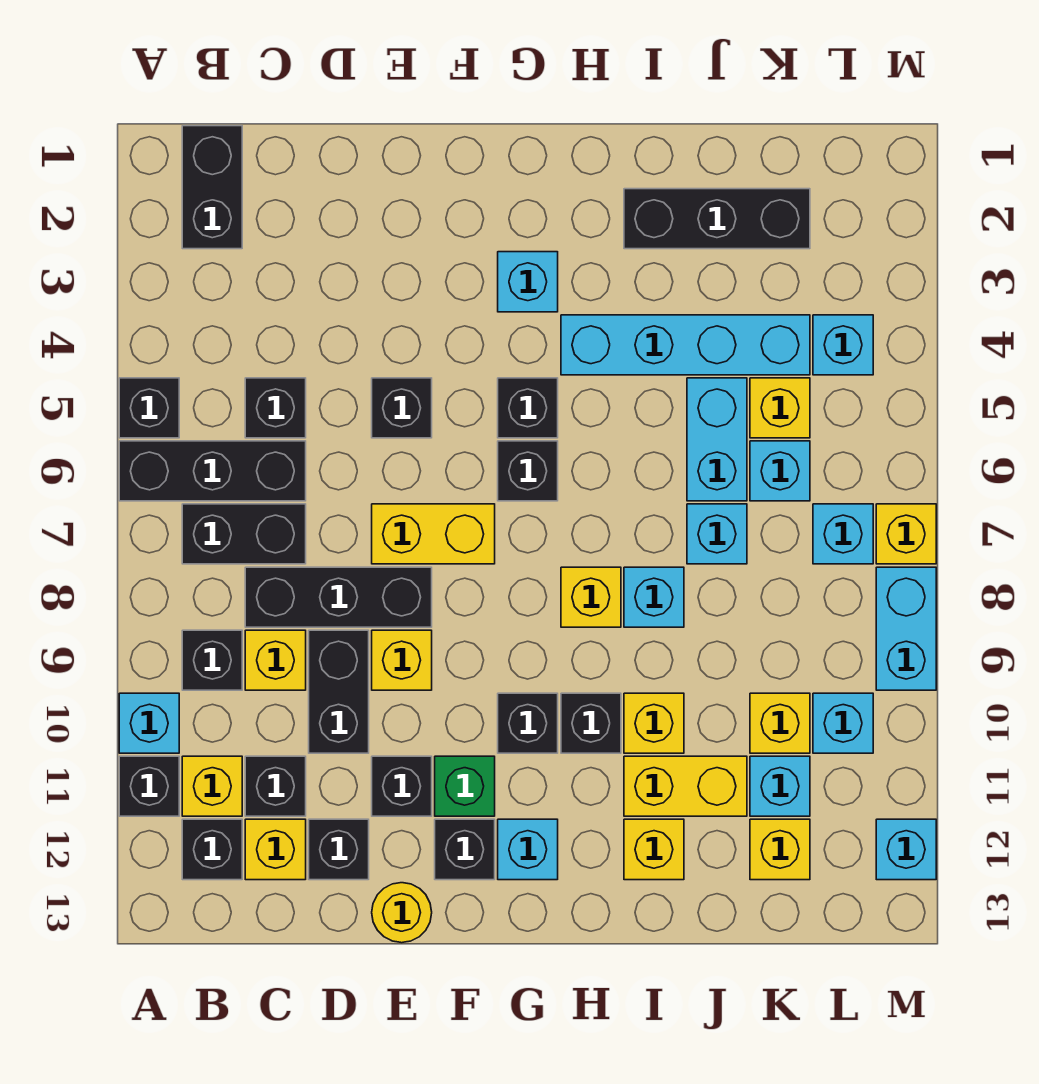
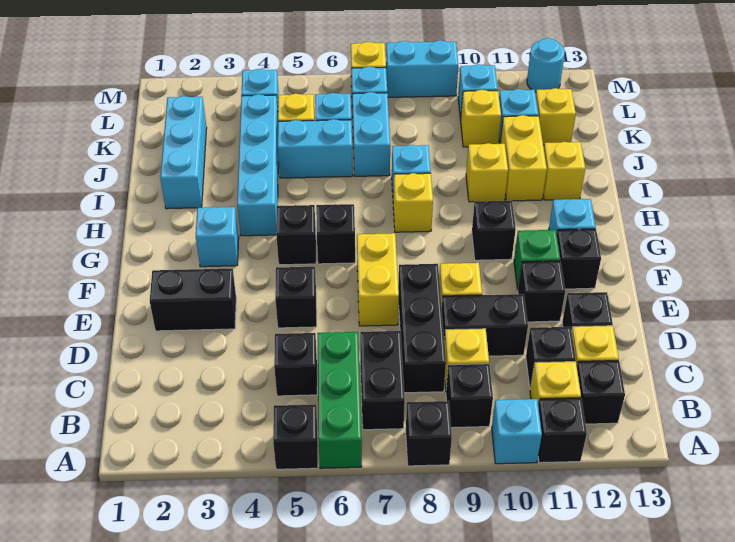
black 1x3 brick [119,441,306,501] -> green 1x3 brick [318,332,362,468]
black 1x2 brick [182,126,242,249] -> black 1x2 brick moved to [150,269,236,331]
yellow 1x1 round brick [372,883,432,943] -> none
black 1x1 brick [561,693,621,753] -> black 1x1 brick moved to [406,401,452,466]
black 1x3 brick [624,189,810,249] -> cyan 1x3 brick [160,96,207,209]
cyan 1x1 brick [687,504,747,564] -> cyan 1x2 brick [352,92,390,176]
cyan 1x1 brick [876,819,936,880] -> cyan 1x1 round brick [527,38,565,92]

